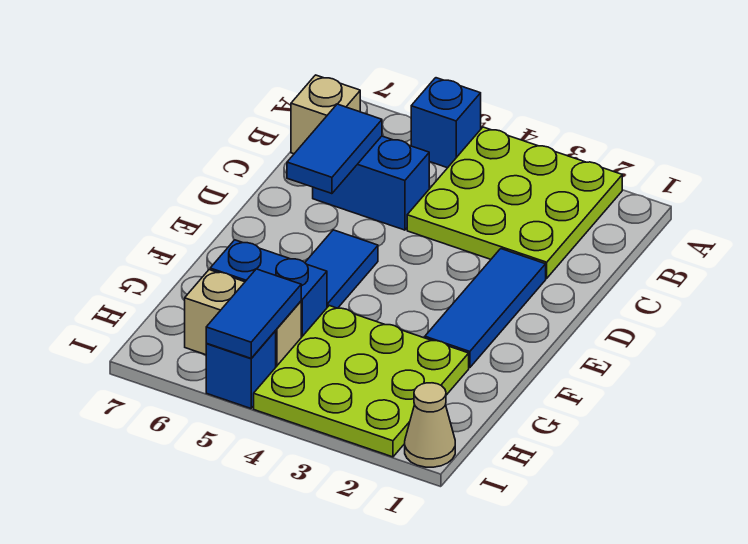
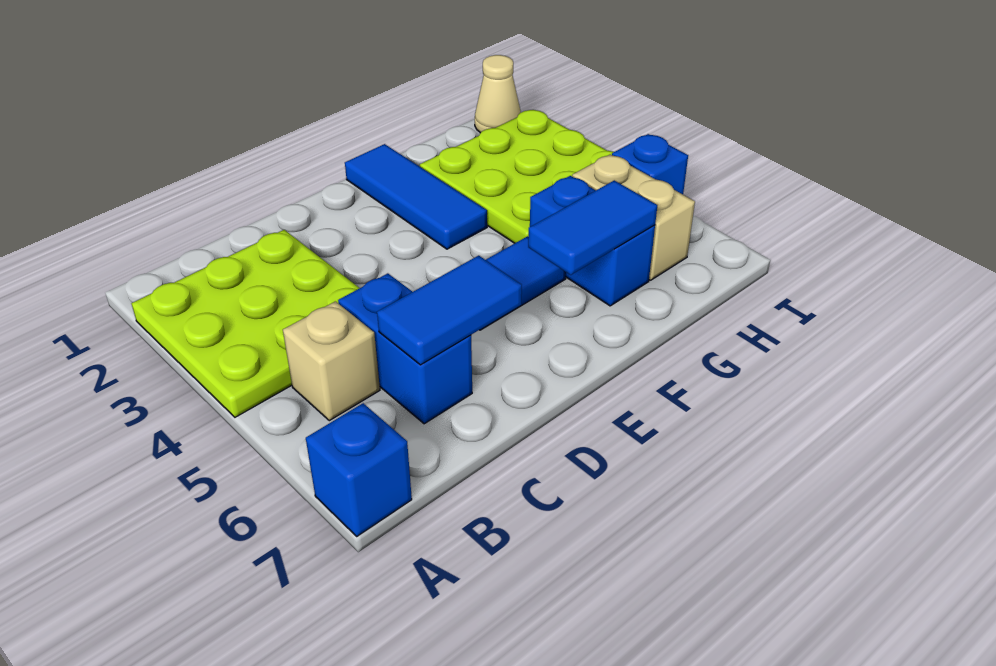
blue 1x1 brick [411,78,481,168] -> blue 1x1 brick moved to [306,403,412,536]
tan 1x1 brick [291,75,360,154] -> tan 1x1 brick moved to [283,301,380,421]
blue 1x3 tile [425,249,546,368] -> blue 1x3 tile turned to [345,144,487,249]
blue 1x2 tile [206,269,301,358] -> blue 1x2 tile moved to [528,180,657,275]

